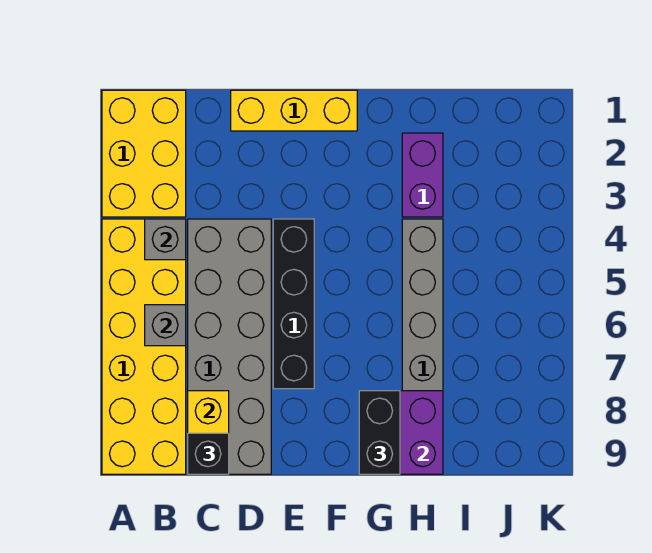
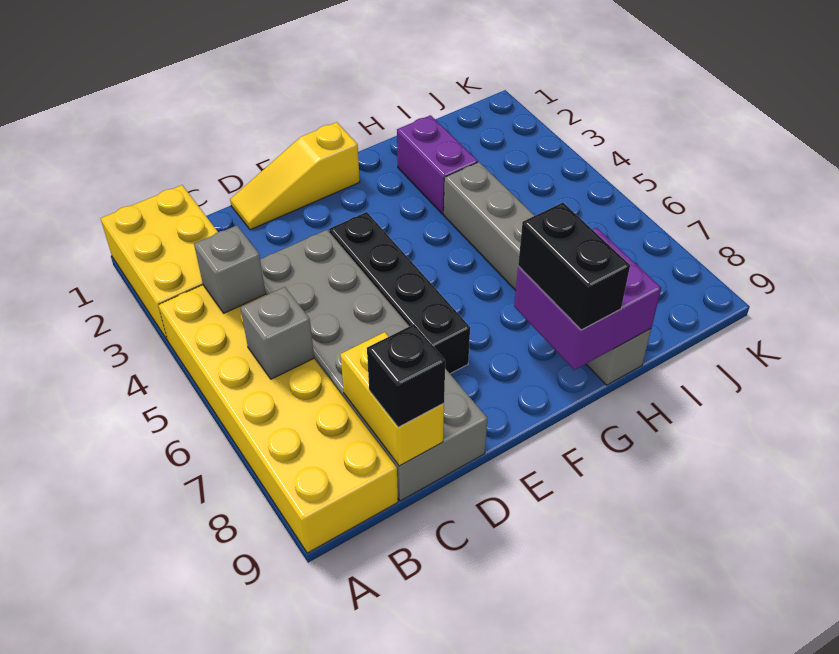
yellow 1x3 brick [231,90,357,131] -> yellow 1x3 slope [230,122,360,230]

